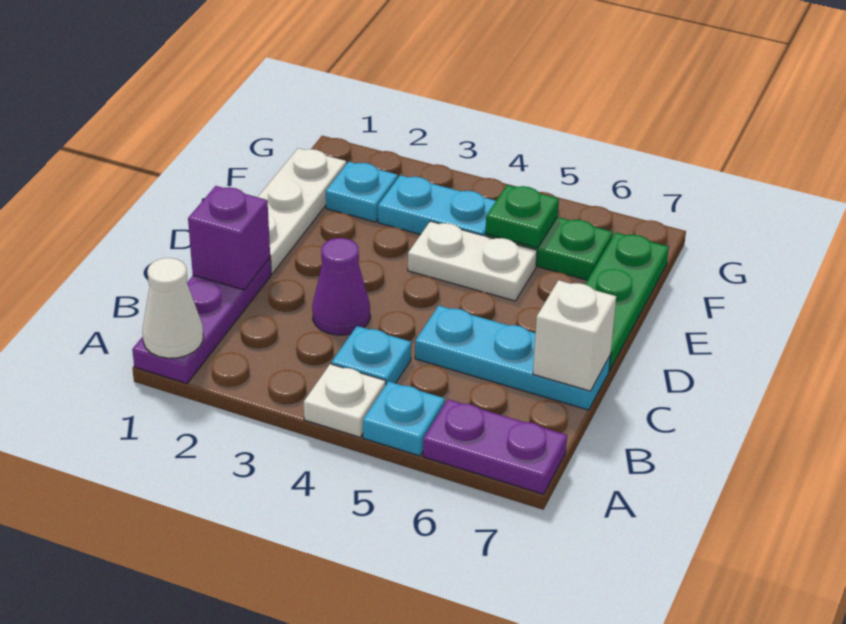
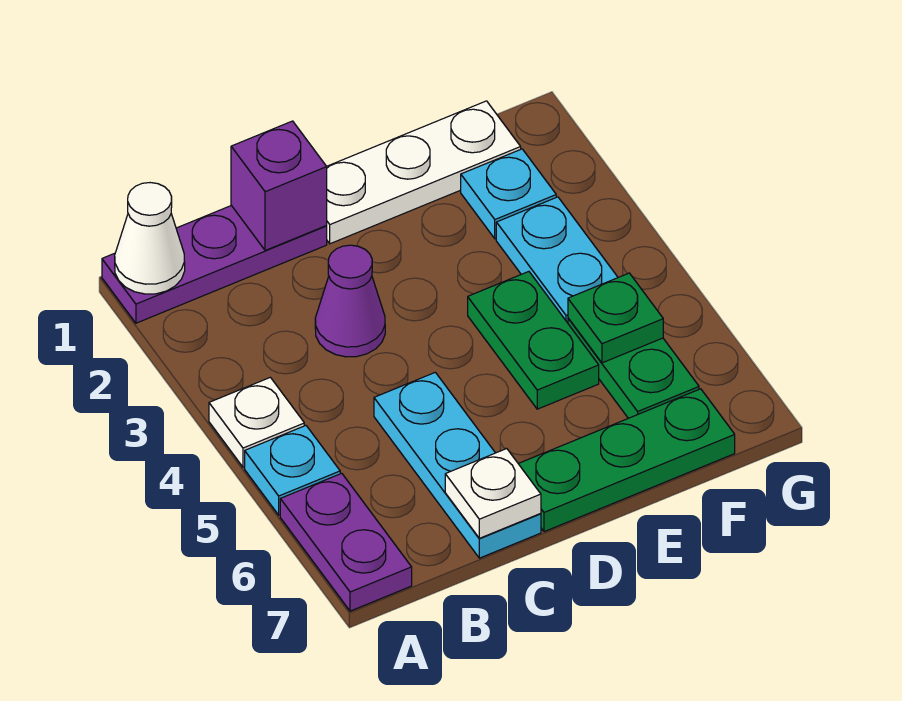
cyan 1x1 plate [331,326,411,384] -> none
white 1x1 brick [533,280,616,391] -> white 1x1 plate [445,449,541,538]
white 1x2 plate [408,221,537,301] -> green 1x2 plate [468,272,599,409]

